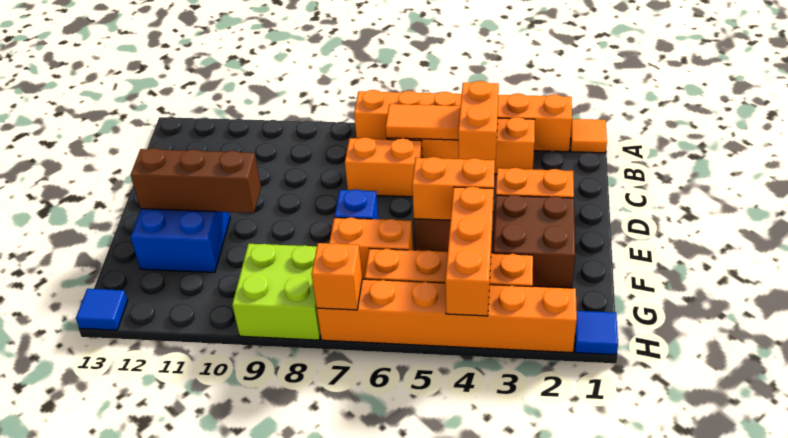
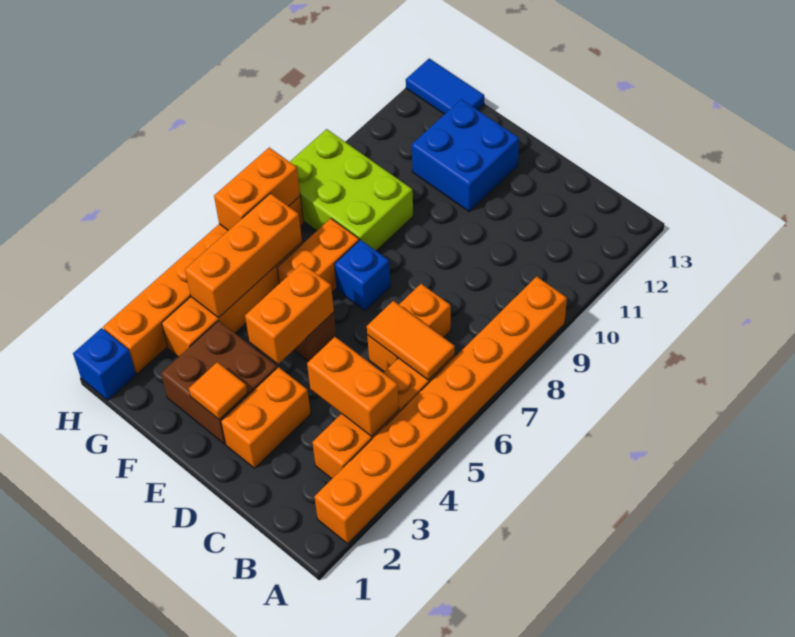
orange 1x1 tile [571,119,607,153] -> orange 1x1 tile moved to [189,362,248,420]
orange 1x6 brick [354,90,572,152] -> orange 1x8 brick [315,276,567,543]
orange 1x2 tile [386,104,461,140] -> orange 1x2 tile turned to [367,301,455,380]
brown 1x3 brick [131,148,261,213] -> none
orange 1x3 brick [445,187,493,316] -> orange 1x3 brick turned to [185,193,302,318]
lime 2x2 brick [232,244,321,340] -> lime 2x3 brick [290,129,413,251]
blue 1x1 tile [575,311,618,355] -> blue 1x1 brick [73,328,136,400]
orange 1x1 brick [312,243,362,310] -> orange 1x2 brick [214,148,300,230]
blue 1x1 tile [76,289,128,330] -> blue 1x2 tile [406,58,484,114]

